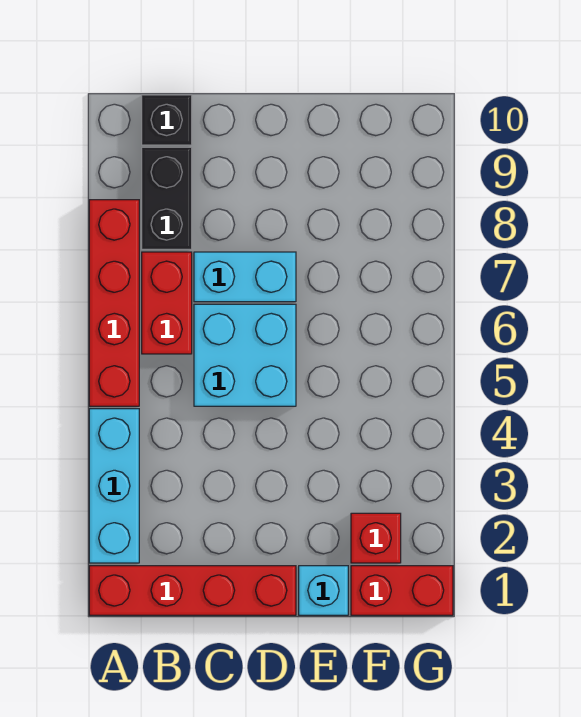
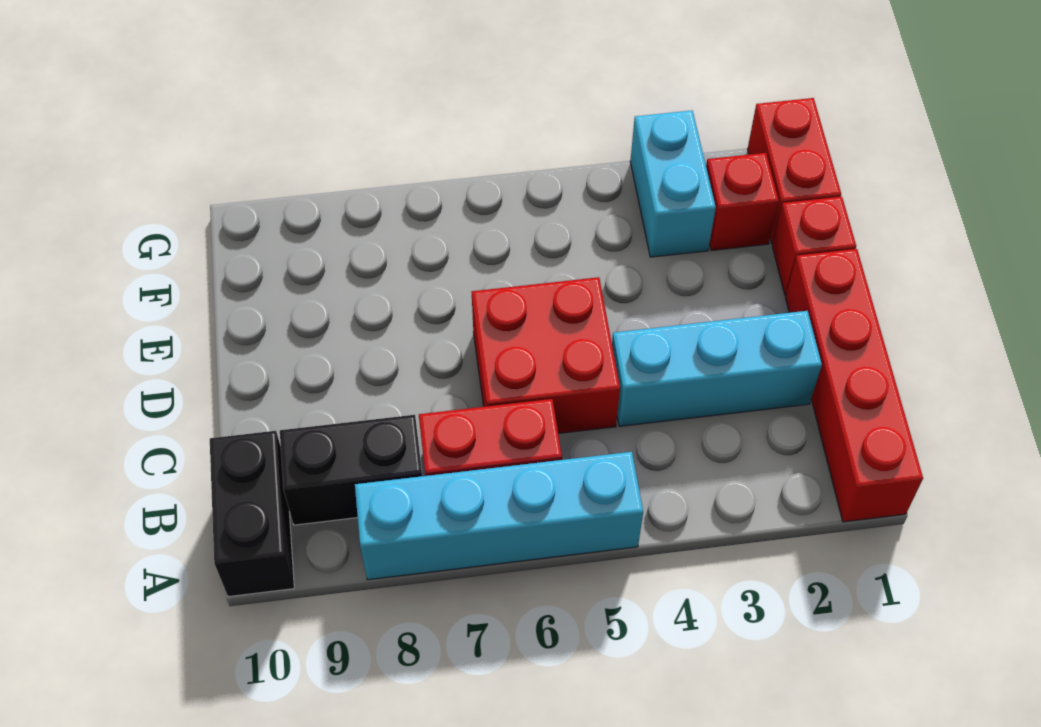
cyan 1x3 brick [89,409,139,563] -> cyan 1x3 brick moved to [612,311,822,426]
red 1x4 brick [89,200,139,406] -> cyan 1x4 brick [355,452,643,580]
black 1x1 brick [142,95,192,145] -> black 1x2 brick [210,431,294,597]
cyan 2x2 brick [194,304,296,406] -> red 2x2 brick [472,277,620,434]
cyan 1x2 brick [194,252,296,302] -> cyan 1x2 brick moved to [630,111,716,257]
cyan 1x1 brick [299,566,348,615] -> red 1x1 brick [772,197,856,295]

